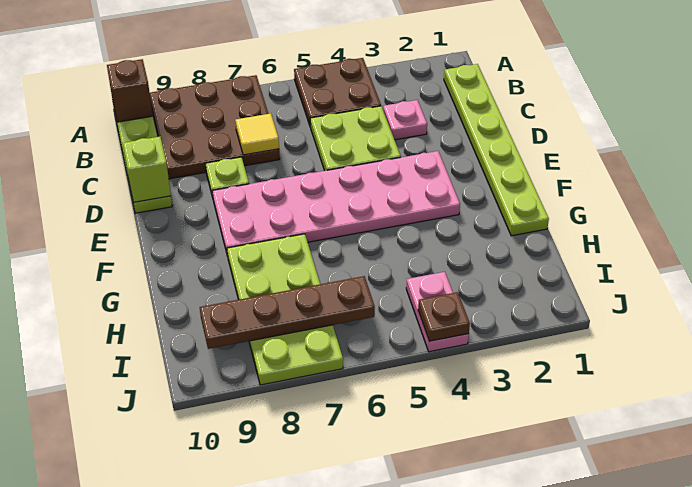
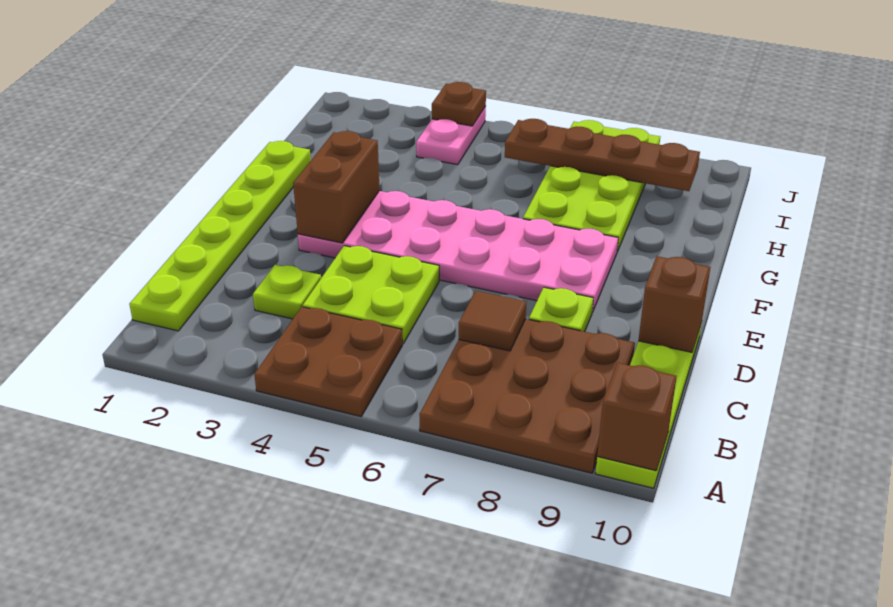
pink 1x1 plate [383,100,427,140] -> lime 1x1 plate [253,265,321,319]
yellow 1x1 tile [235,113,279,155] -> brown 1x1 tile [459,291,527,351]
lime 1x1 brick [123,137,171,203] -> brown 1x1 brick [638,256,710,352]
none -> brown 1x2 brick [293,131,380,243]

